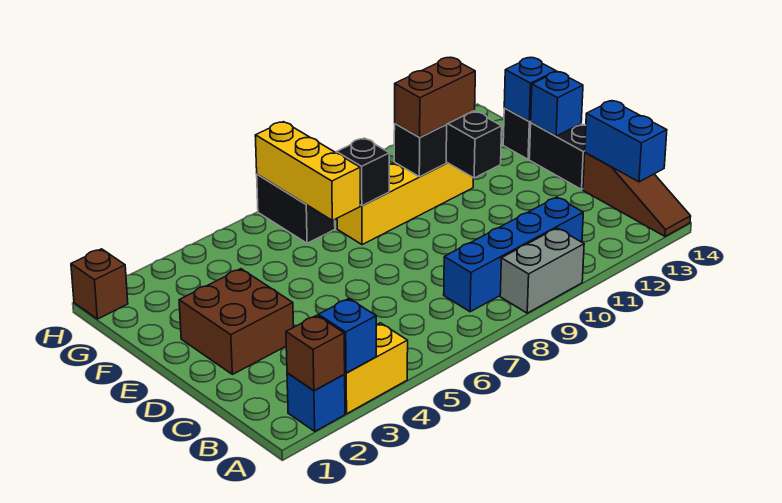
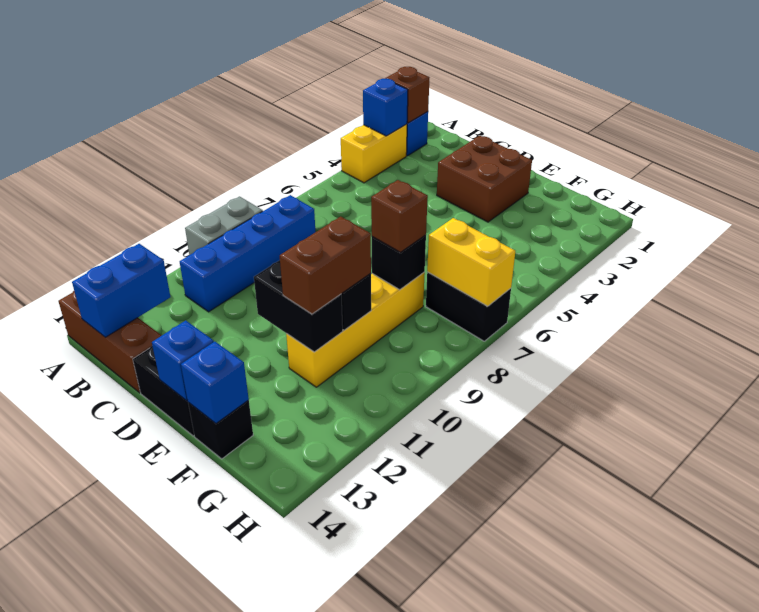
brown 1x3 slope [583,153,691,236] -> brown 1x3 brick [58,291,162,393]
blue 1x2 brick [585,101,667,182] -> blue 1x2 brick turned to [72,244,170,337]
yellow 1x3 brick [255,122,360,220] -> yellow 1x2 brick [427,218,515,306]
brown 1x1 brick [71,249,128,319] -> brown 1x1 brick moved to [371,180,428,252]

